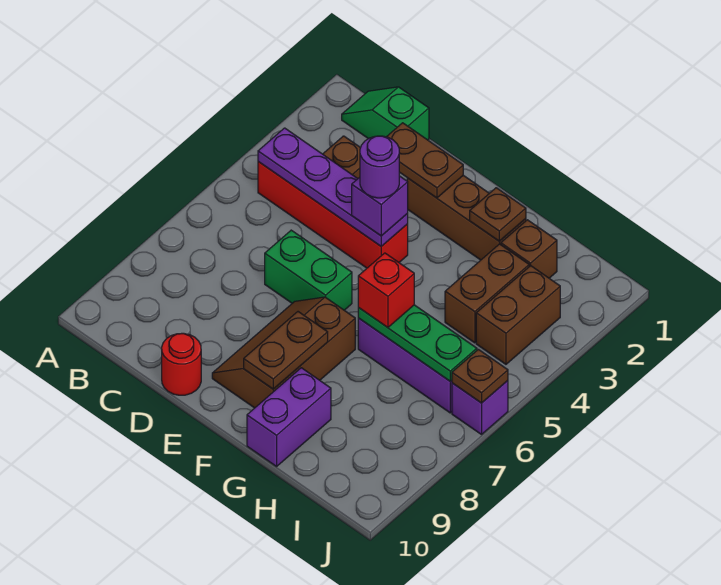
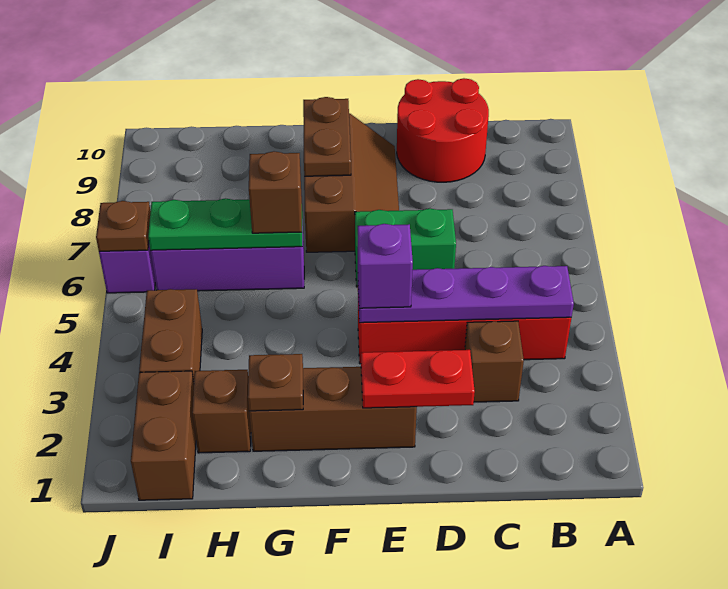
green 1x2 slope [342,87,429,140] -> none
brown 1x2 plate [387,123,463,198] -> red 1x2 plate [361,350,475,408]
red 1x1 round brick [162,333,201,395] -> red 2x2 round brick [397,78,489,182]
purple 1x1 round brick [360,136,399,198] -> none
red 1x1 brick [358,253,414,328] -> brown 1x1 brick [249,151,302,233]
purple 1x2 brick [247,368,331,466] -> none
brown 1x2 brick [445,244,529,343] -> brown 1x2 brick moved to [131,371,196,500]

